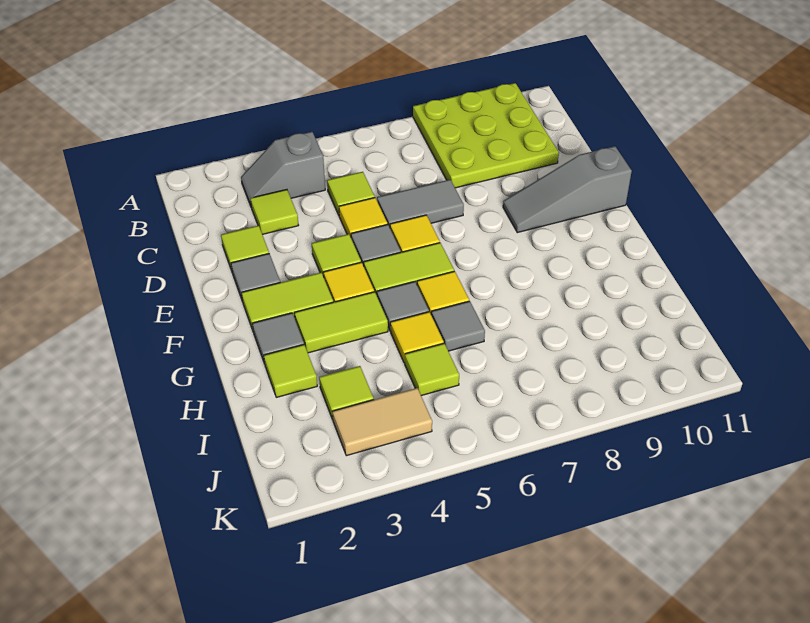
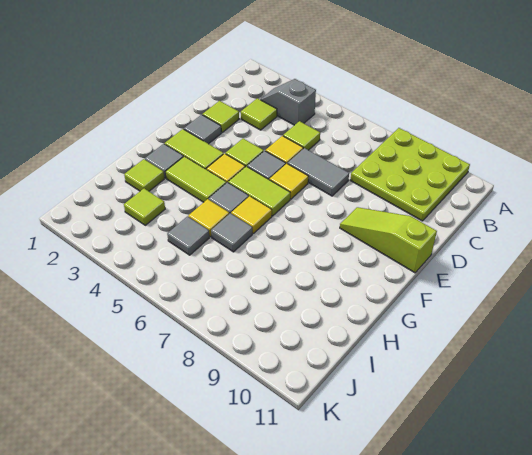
grey 1x3 slope [503,146,632,233] -> lime 1x3 slope [340,207,437,273]
lime 1x1 tile [405,344,459,396] -> grey 1x1 tile [167,216,209,255]
tan 1x2 tile [332,388,432,456] -> none

